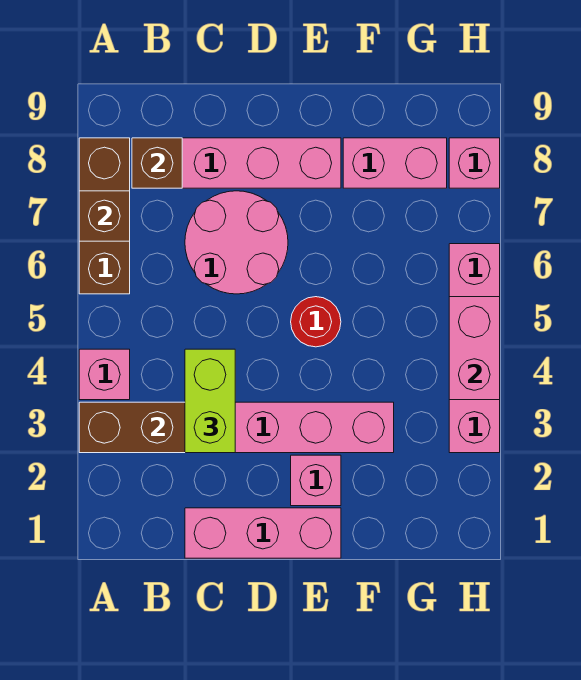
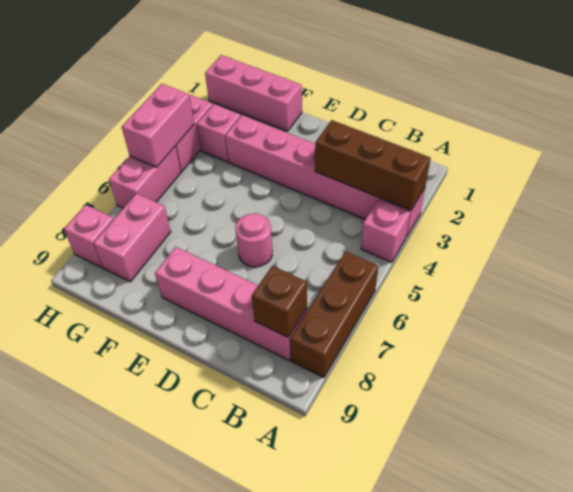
brown 1x1 brick [79,191,130,241] -> none
pink 1x3 brick [185,508,341,558] -> pink 1x3 brick moved to [205,55,302,131]
lime 1x2 brick [185,349,235,453] -> none
pink 2x2 round brick [185,191,288,294] -> pink 1x1 round brick [235,214,272,267]
pink 1x1 brick [291,455,341,506] -> pink 1x1 brick moved to [197,104,241,162]
red 1x1 round brick [291,297,341,347] -> none
pink 1x2 brick [343,138,447,188] -> pink 1x2 brick turned to [93,193,171,282]

